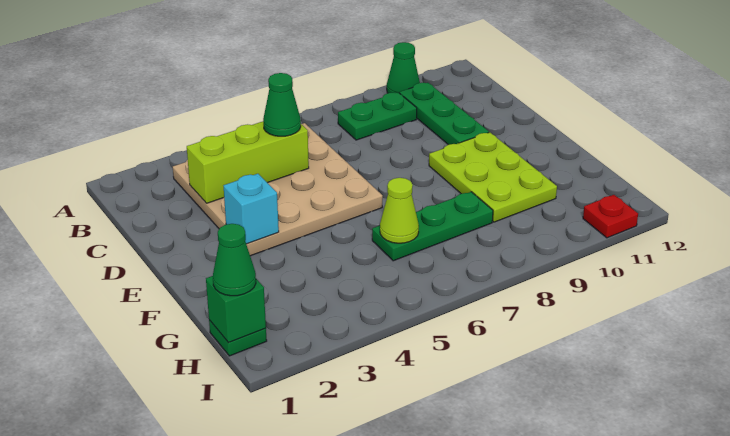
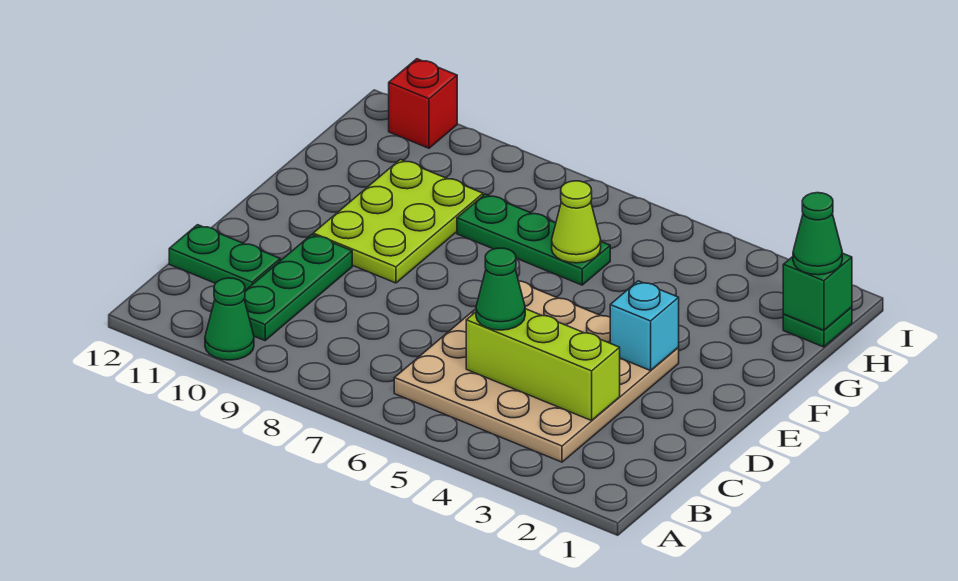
green 1x2 plate [338,92,417,140] -> green 1x2 plate moved to [169,225,280,291]
red 1x1 plate [583,195,638,238] -> red 1x1 brick [389,59,457,148]

